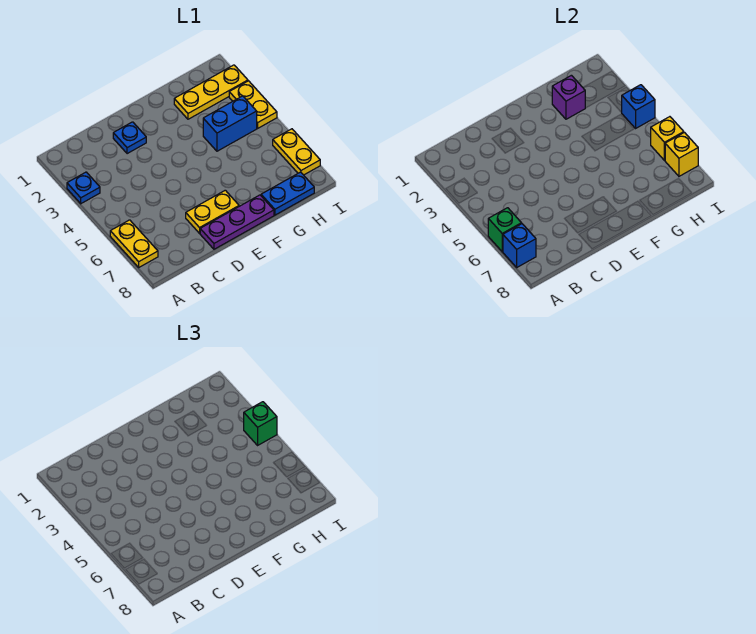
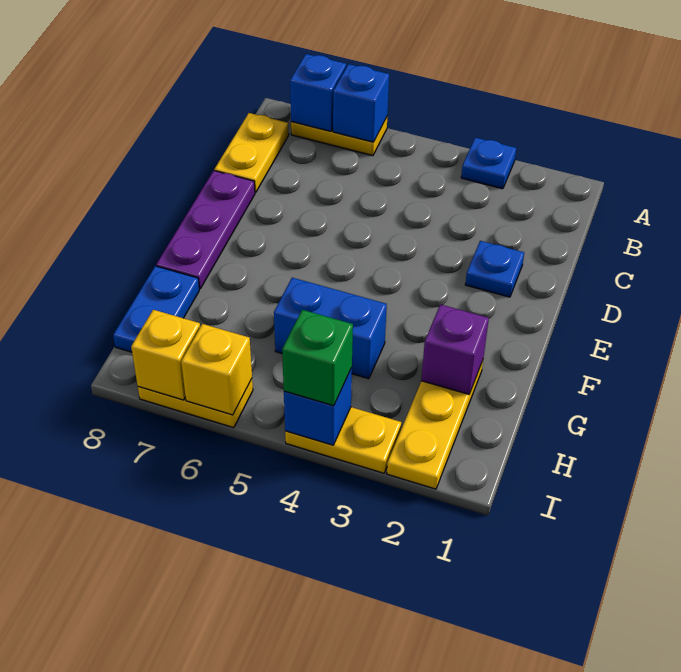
green 1x1 brick [488,208,521,251] -> blue 1x1 brick [333,64,389,142]
yellow 1x2 plate [186,190,239,233] -> yellow 1x2 plate moved to [214,113,289,193]
blue 1x2 brick [203,96,257,151] -> blue 1x2 brick turned to [274,278,387,379]

